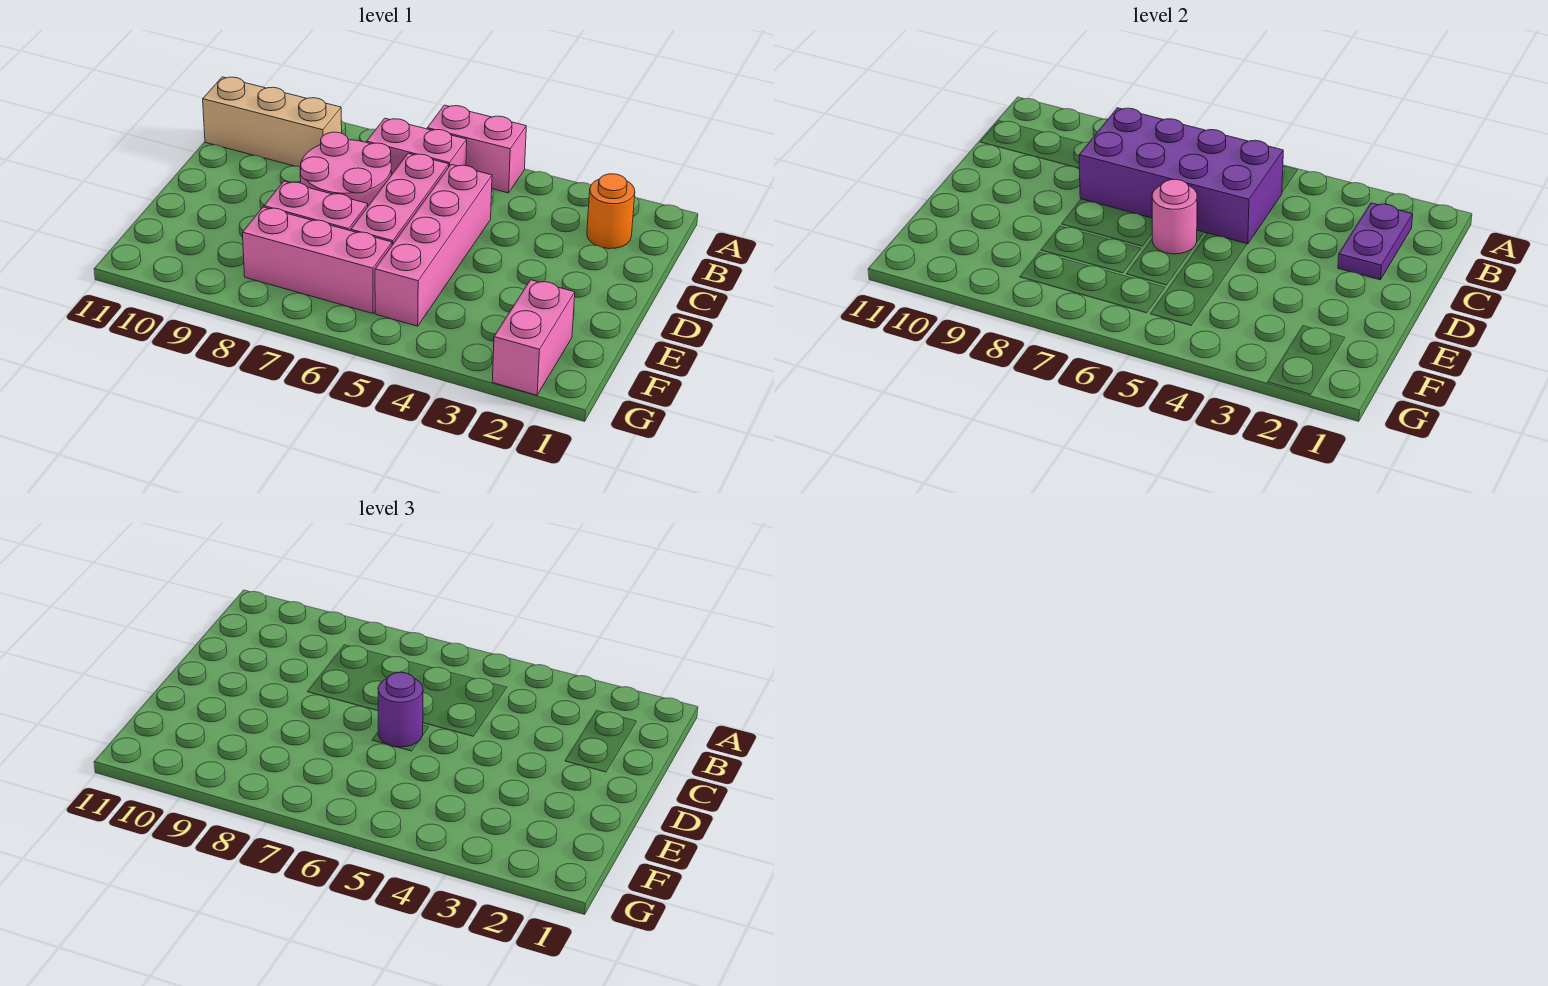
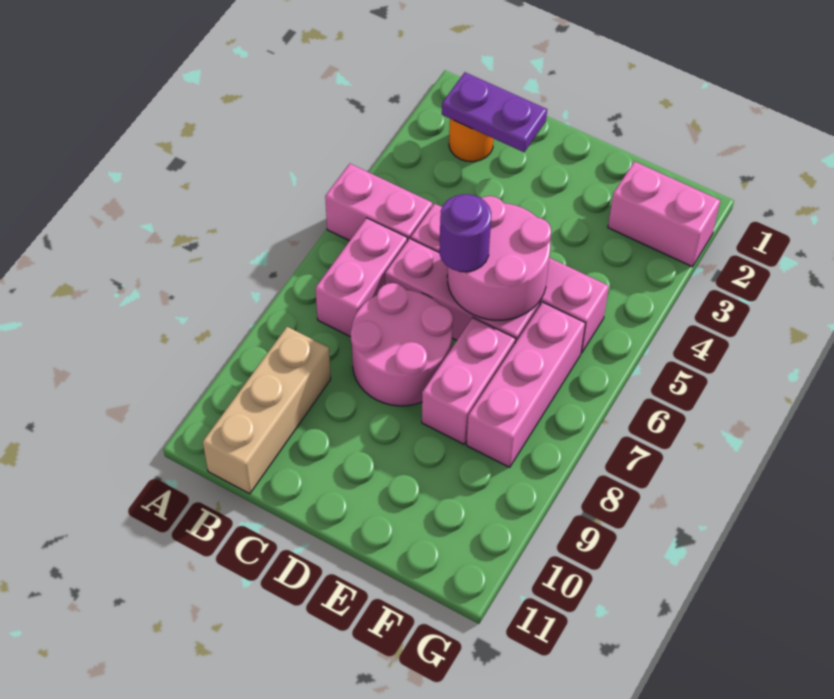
pink 1x2 brick [427,105,526,193] -> pink 1x2 brick turned to [325,164,432,241]
purple 2x4 brick [1079,108,1283,244] -> none
pink 1x1 round brick [1152,179,1197,254] -> pink 2x2 round brick [447,196,551,320]

